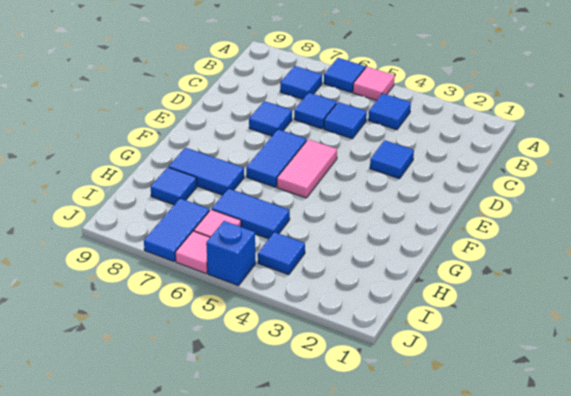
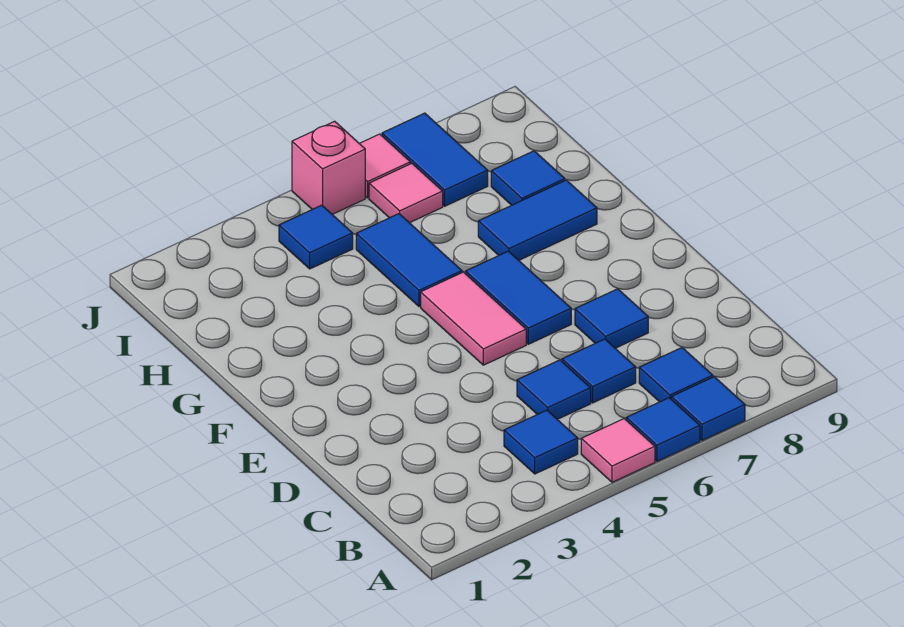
blue 1x1 tile [370,140,414,179] -> blue 1x1 tile moved to [671,377,745,440]
blue 1x2 tile [212,189,290,239] -> blue 1x2 tile turned to [356,214,462,307]
blue 1x1 brick [206,221,256,286] -> pink 1x1 brick [292,121,365,214]

